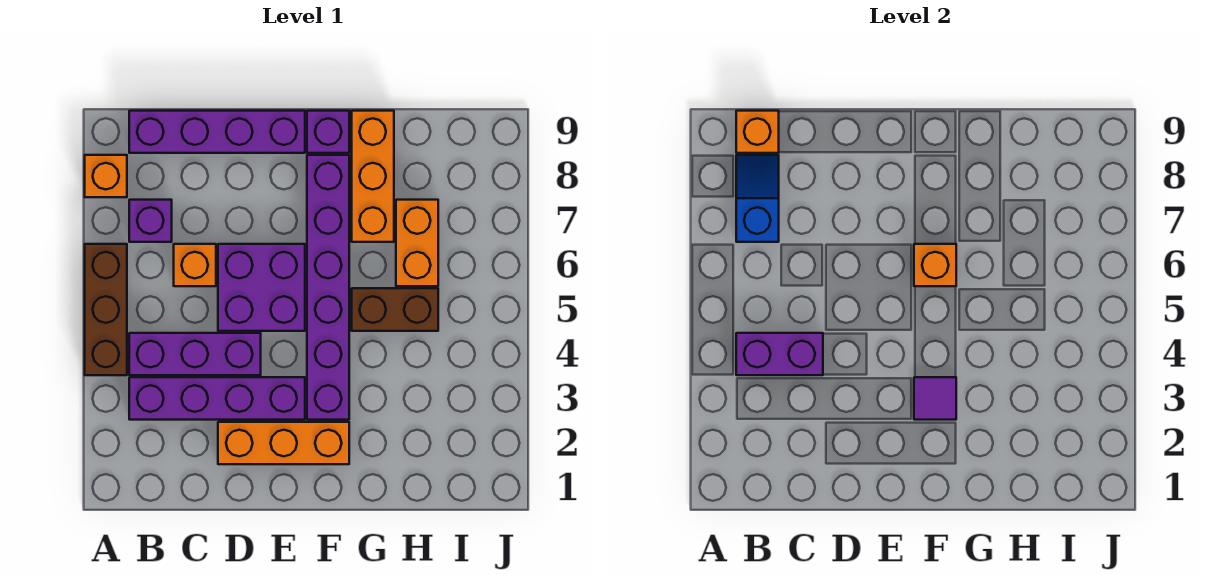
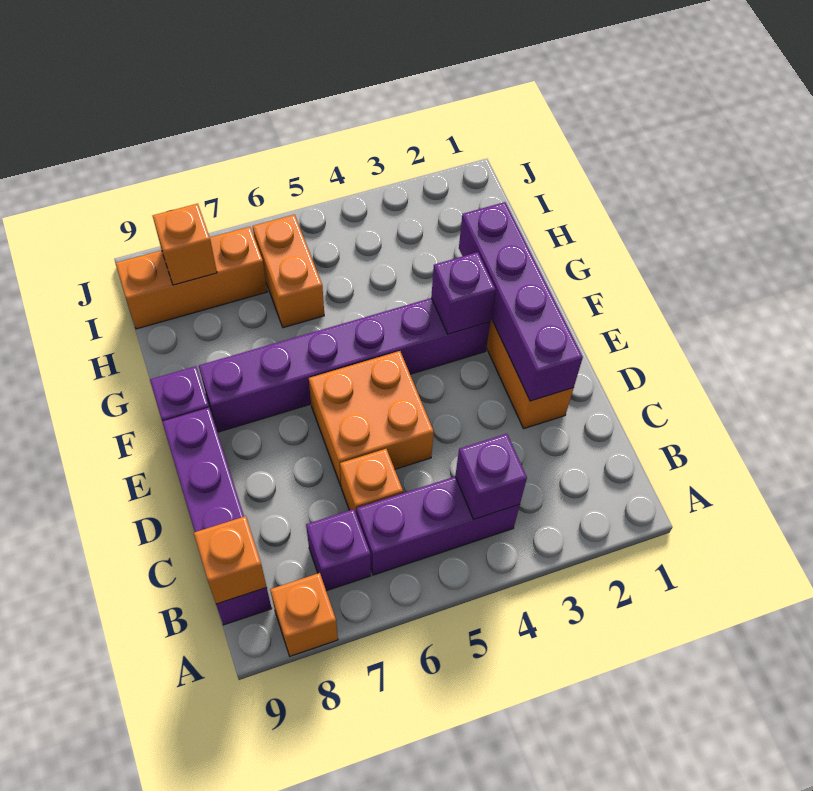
brown 1x3 brick [85,244,127,375] -> none
purple 1x4 brick [129,377,305,420] -> purple 1x4 brick moved to [459,202,583,401]
purple 1x3 brick [129,333,261,375] -> purple 1x3 brick turned to [357,477,520,575]
purple 1x2 brick [736,333,823,375] -> purple 1x1 brick [455,434,527,519]
blue 1x2 slope [736,155,779,242] -> none
purple 2x2 brick [218,244,305,331] -> orange 2x2 brick [309,351,434,486]
purple 1x1 tile [914,377,956,420] -> purple 1x1 brick [431,252,496,334]
orange 1x1 brick [914,244,956,286] -> orange 1x1 brick moved to [153,204,217,285]
brown 1x2 brick [352,288,438,331] -> none
orange 1x3 brick [352,111,394,242] -> orange 1x3 brick moved to [115,227,267,329]
orange 1x2 brick [396,200,438,286] -> orange 1x2 brick turned to [253,215,324,328]

